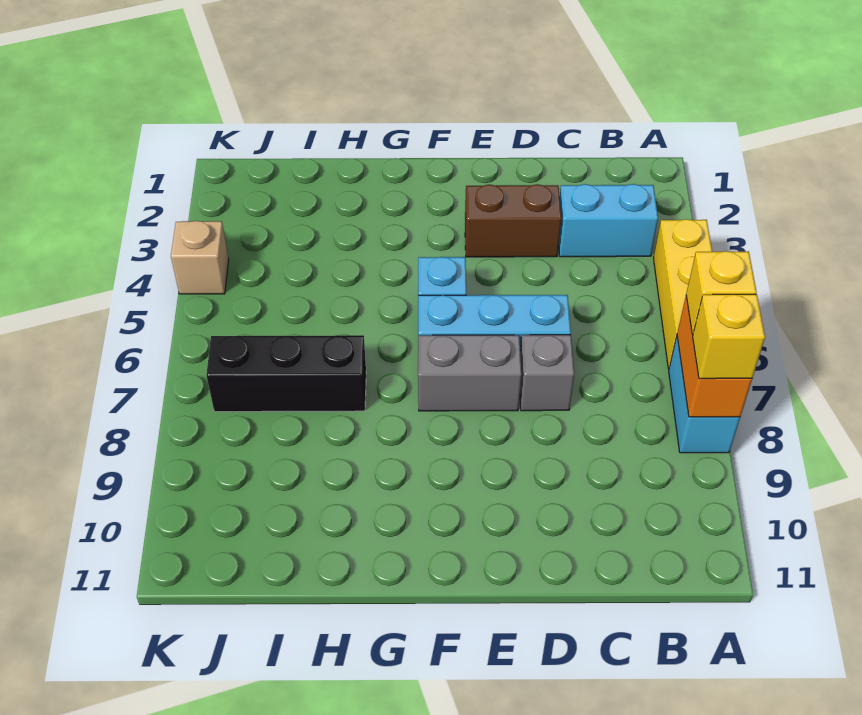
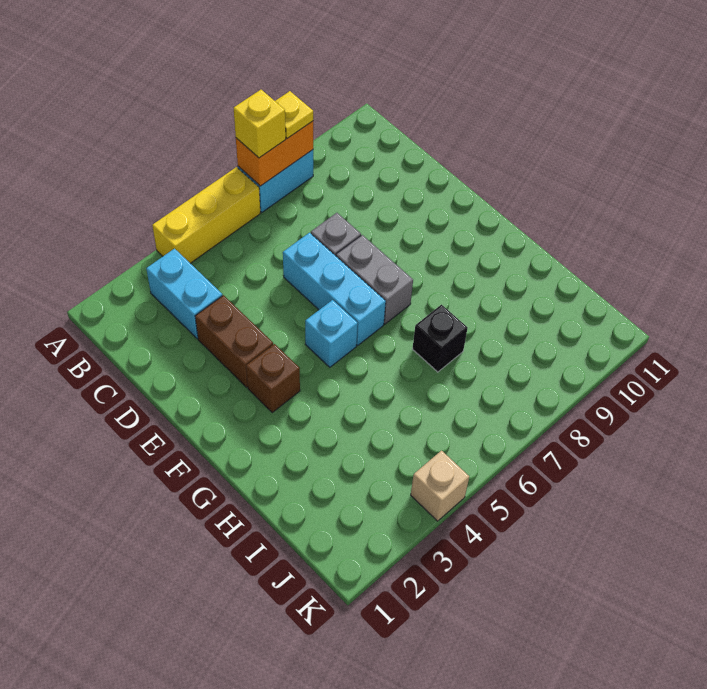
yellow 1x1 brick [693,294,765,379] -> yellow 1x1 plate [275,91,313,138]
none -> brown 1x1 brick [246,344,300,412]
black 1x3 brick [206,335,366,412] -> black 1x1 brick [413,305,467,372]

